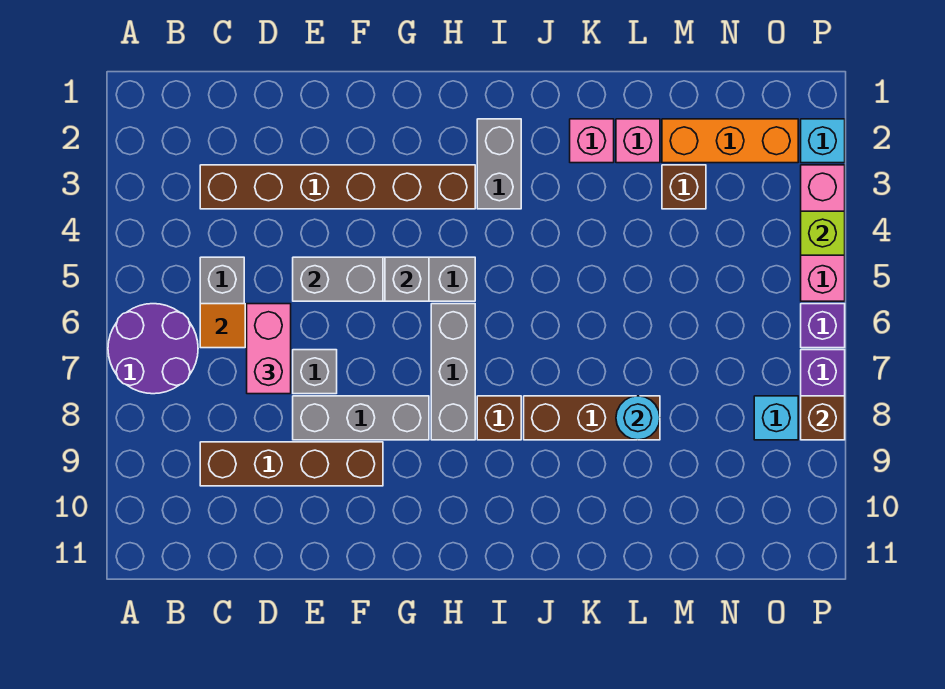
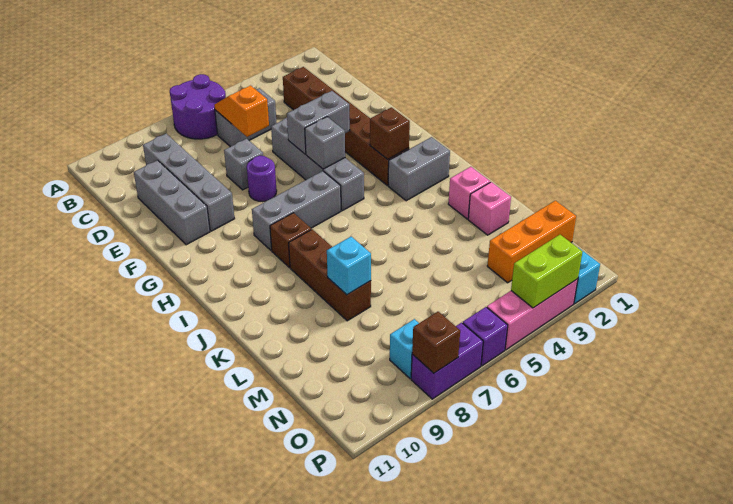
brown 1x4 brick [200,442,383,486] -> grey 1x4 brick [143,134,235,231]
pink 1x2 brick [247,304,291,394] -> none
grey 1x2 brick [293,257,383,301] -> grey 1x2 brick turned to [287,91,350,154]
grey 1x3 brick [293,396,429,440] -> grey 1x3 brick moved to [134,160,210,245]
none -> purple 1x1 round brick [247,156,277,202]
cyan 1x1 round brick [616,396,660,440] -> cyan 1x1 brick [327,237,371,295]
orange 1x3 brick [662,119,798,163] -> orange 1x3 brick turned to [487,201,576,283]
brown 1x1 brick [662,165,706,209] -> brown 1x1 brick moved to [370,107,410,159]
lime 1x1 brick [801,211,845,255] -> lime 1x2 brick [511,235,582,308]

